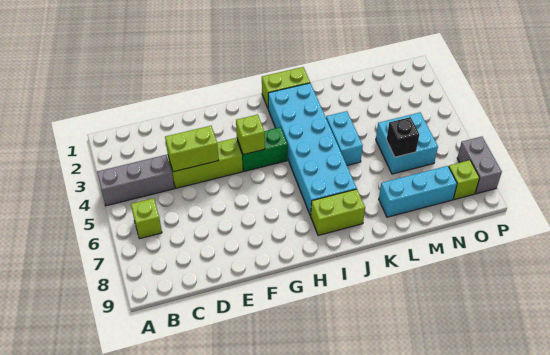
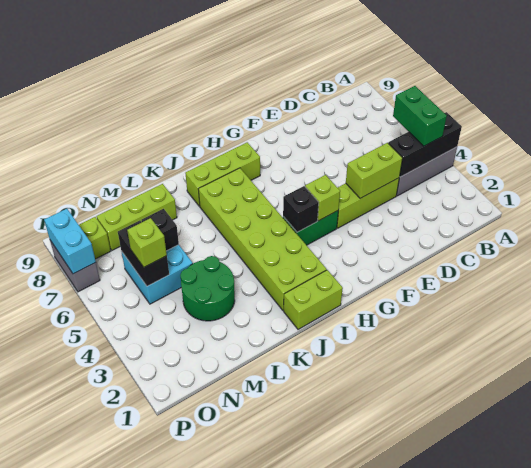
none -> black 1x3 brick [388,112,462,177]
none -> green 1x2 brick [393,86,447,146]
lime 1x1 brick [131,198,162,239] -> lime 1x1 brick moved to [127,218,167,267]
none -> black 1x1 brick [283,186,319,232]
cyan 2x6 brick [268,83,357,216] -> lime 2x6 brick [198,168,327,310]
lime 1x2 brick [311,189,365,235] -> lime 1x3 brick [185,142,260,206]
cyan 1x2 brick [326,111,363,165] -> cyan 1x2 brick moved to [44,209,96,274]
none -> green 2x2 round brick [180,256,235,321]
cyan 1x3 brick [379,166,457,217] -> lime 1x3 brick [97,184,177,250]
none -> black 1x2 brick [118,221,169,286]

